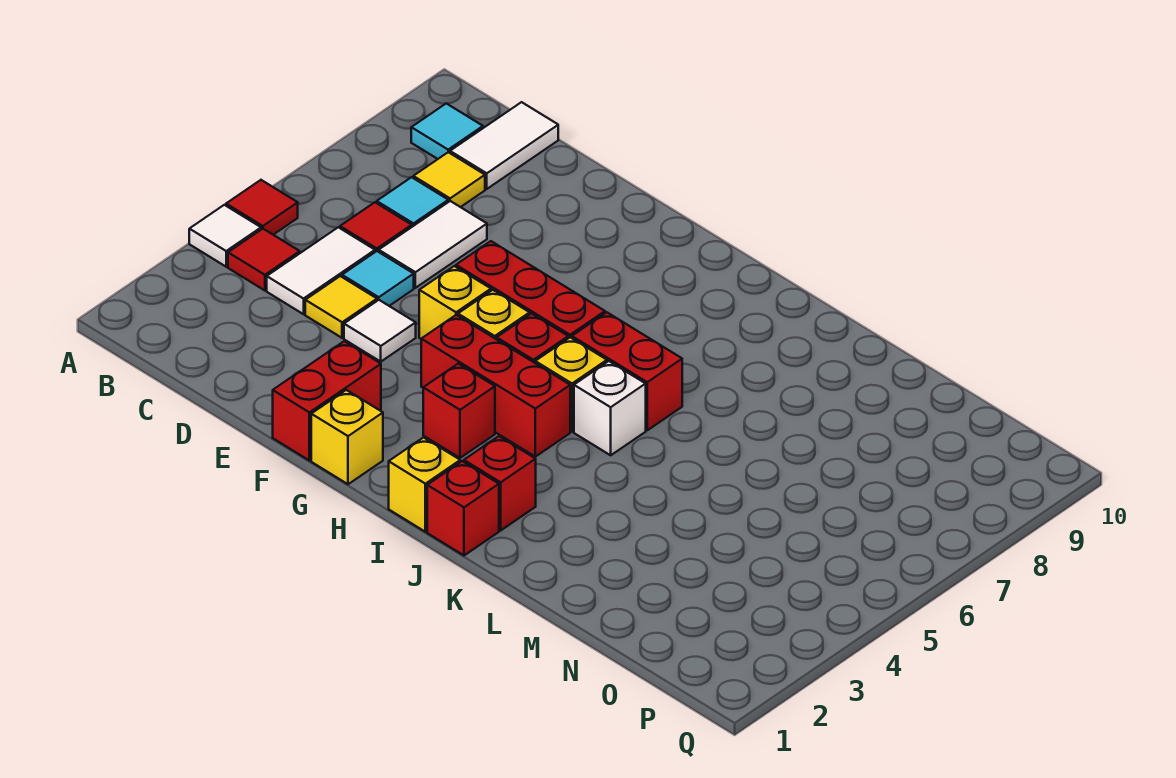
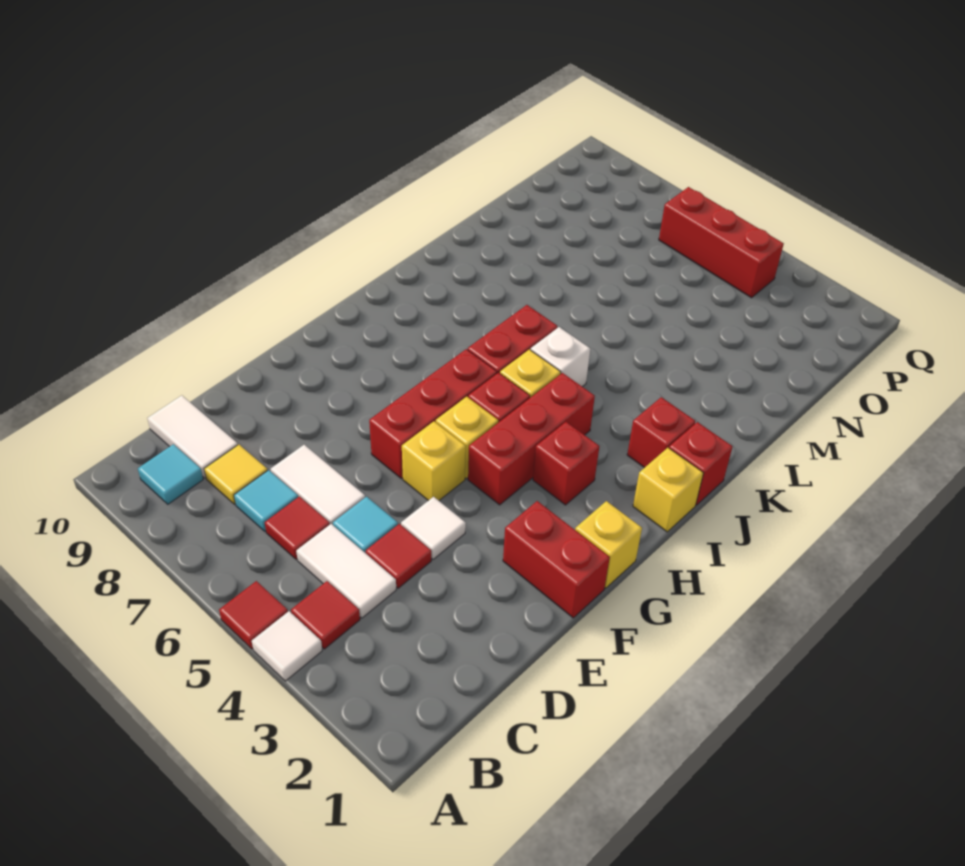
yellow 1x1 tile [305,276,377,338] -> red 1x1 tile [366,524,431,588]
none -> red 1x3 brick [659,187,784,298]

